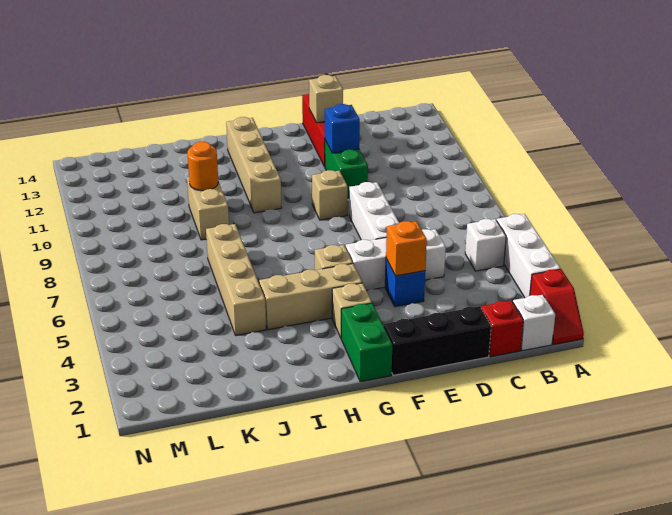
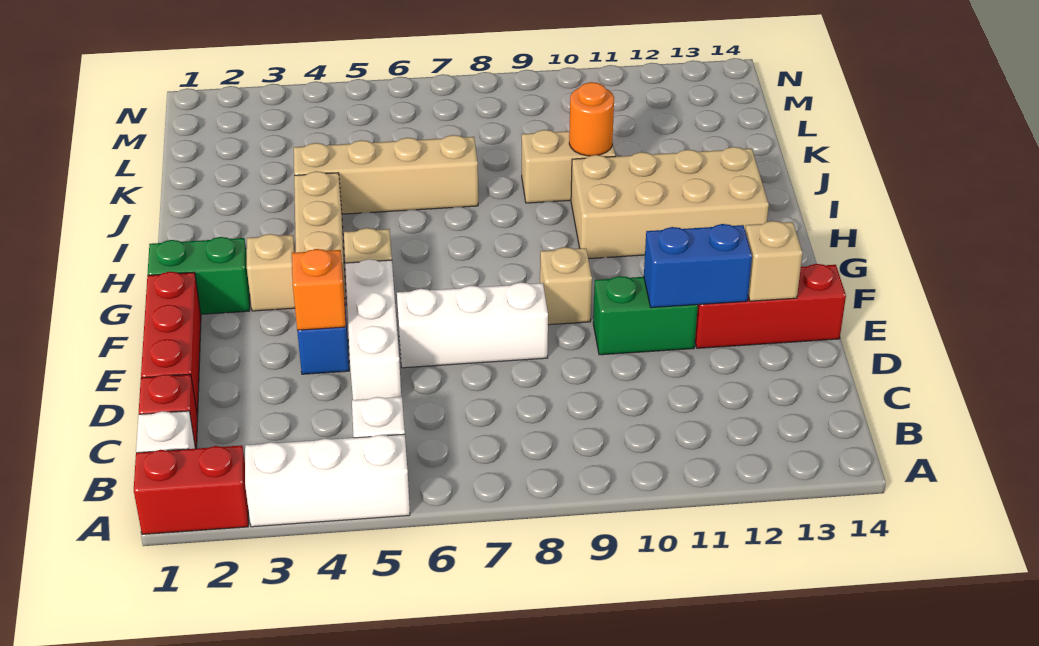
red 1x2 slope [530,269,584,344] -> red 1x2 brick [134,445,248,534]
black 1x3 brick [384,306,491,375] -> red 1x3 brick [141,272,201,416]
blue 1x1 brick [325,104,360,153] -> blue 1x2 brick [644,224,752,308]
tan 1x4 brick [226,117,282,213] -> tan 2x4 brick [571,147,769,259]

